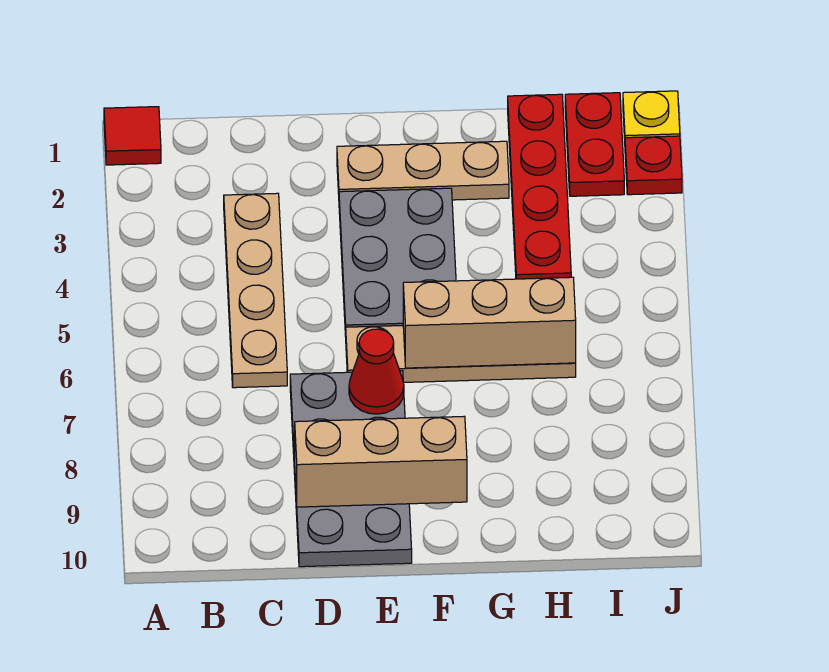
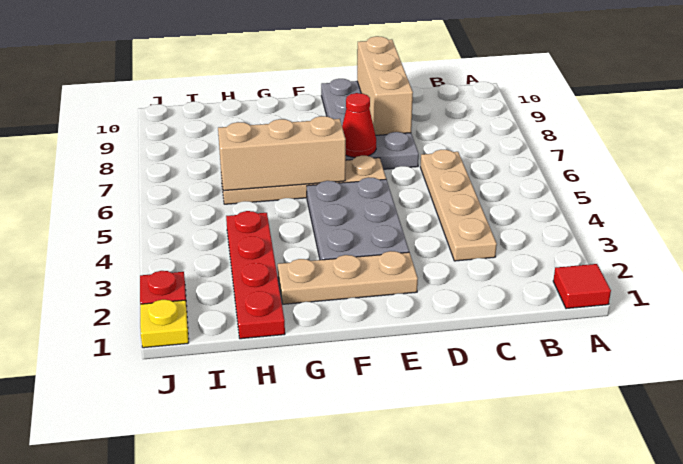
tan 1x3 brick [295,416,467,507] -> tan 1x3 brick turned to [357,36,413,135]
red 1x2 plate [565,93,624,196] -> none

